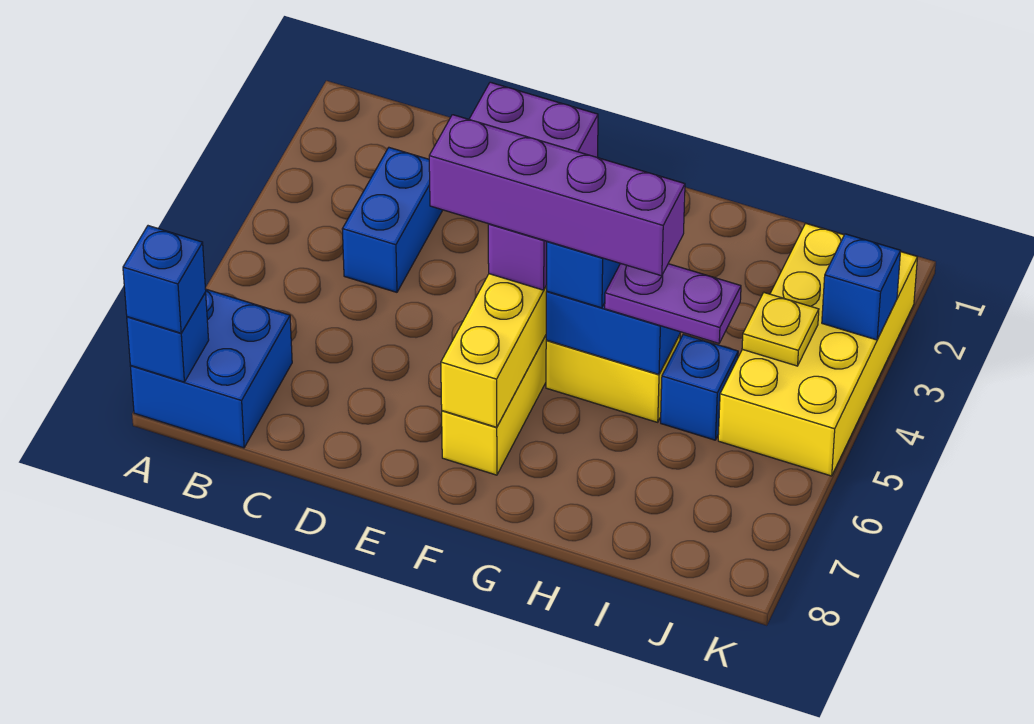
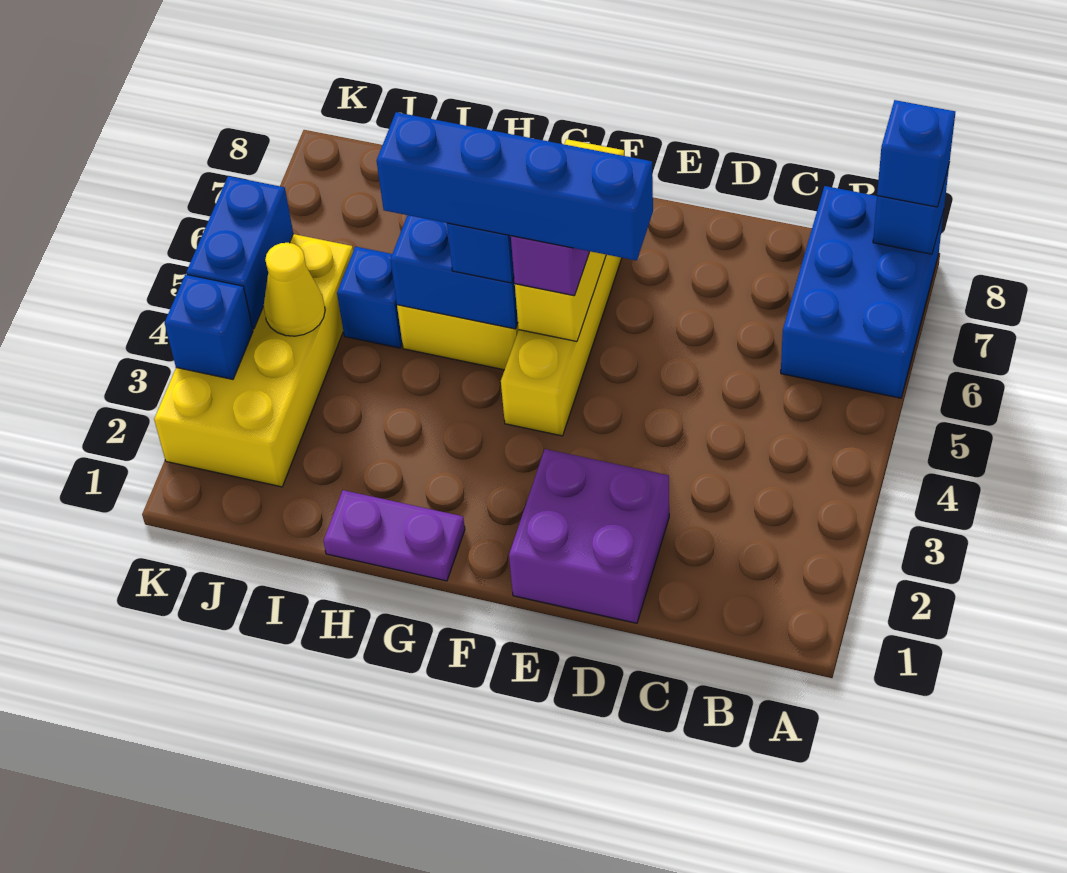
blue 2x2 brick [130,289,292,448] -> blue 2x3 brick [781,186,944,398]
blue 1x2 brick [342,148,442,292] -> blue 1x2 brick moved to [187,176,293,329]
purple 1x4 brick [429,115,685,276] -> blue 1x4 brick [377,112,653,261]
purple 1x2 plate [605,264,741,343] -> purple 1x2 plate moved to [324,490,465,581]
yellow 1x1 plate [742,293,819,366] -> yellow 1x1 cone [264,243,325,336]

